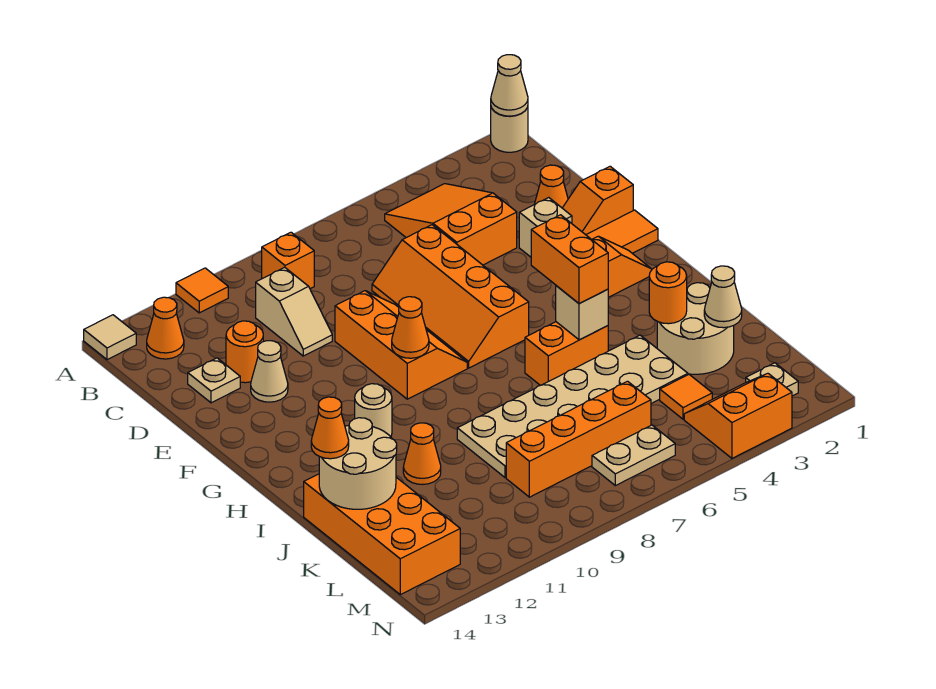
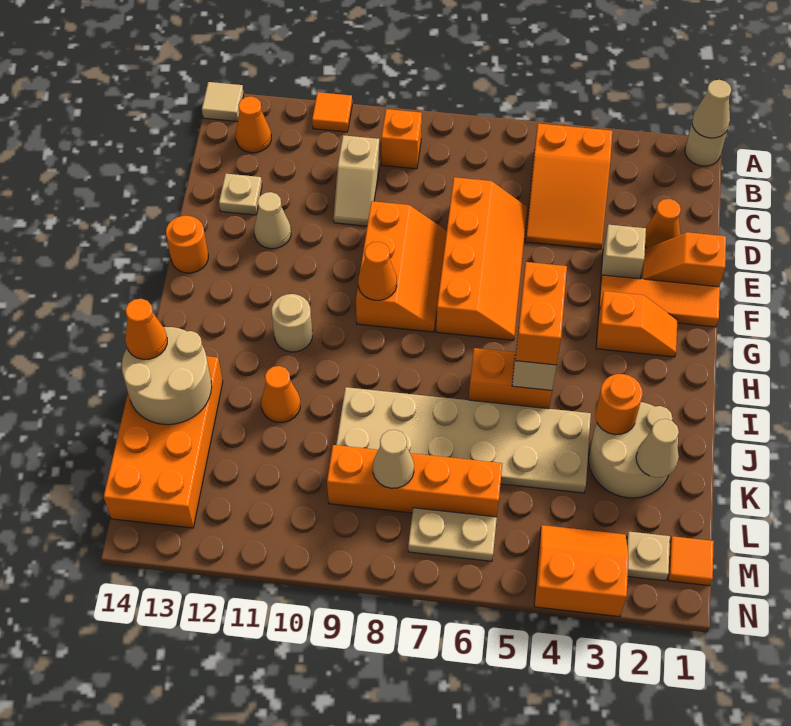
orange 2x3 slope [385,184,517,265] -> orange 2x3 slope turned to [526,123,612,249]
orange 2x4 slope [372,225,529,368] -> orange 2x4 slope turned to [436,177,527,340]
orange 1x1 round brick [226,321,263,383] -> orange 1x1 round brick moved to [166,216,208,273]
orange 1x1 tile [660,375,712,419] -> orange 1x1 tile moved to [668,536,714,586]
none -> tan 1x1 cone [373,430,414,488]

